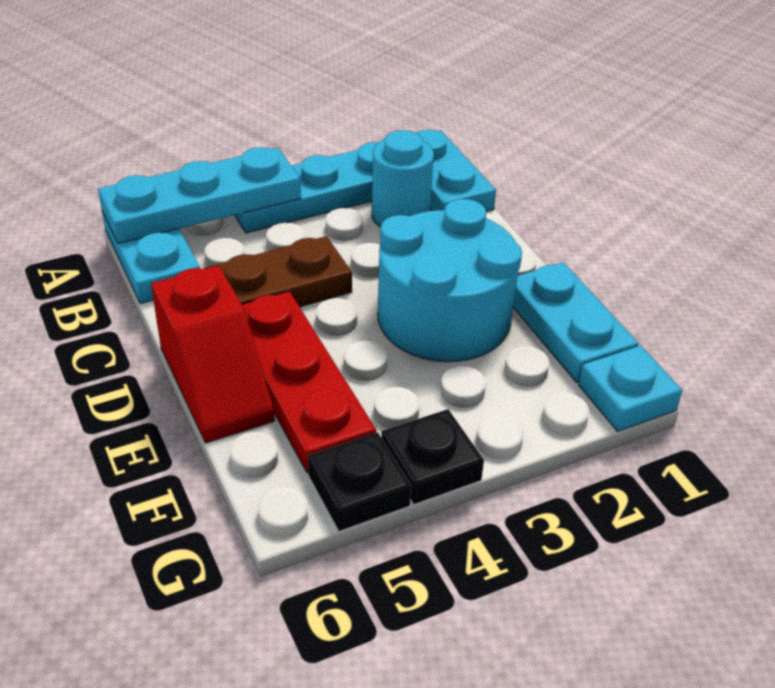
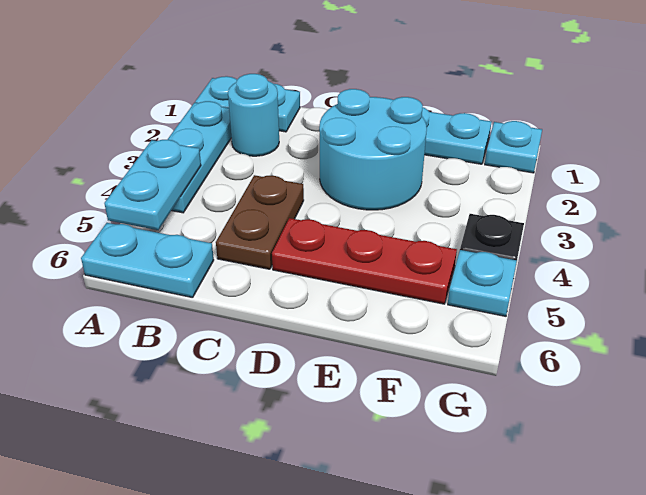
cyan 1x3 plate [98,147,301,244] -> cyan 1x2 plate [104,140,201,230]
red 1x2 slope [151,265,275,443] -> none
black 1x1 plate [308,432,411,531] -> cyan 1x1 plate [448,250,517,316]

